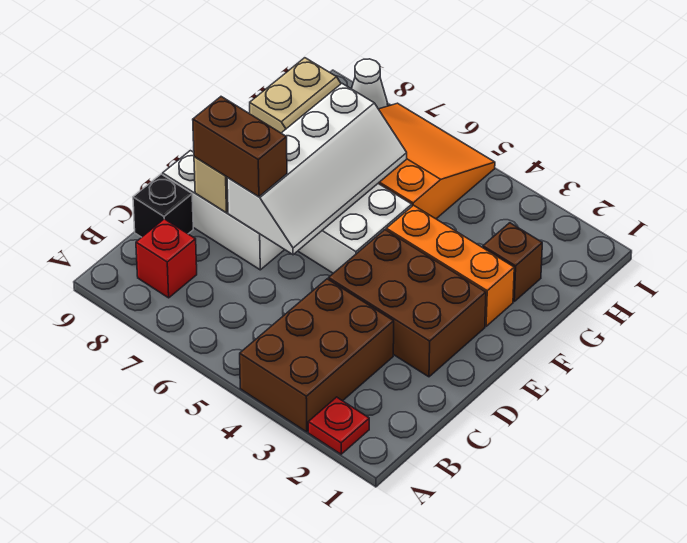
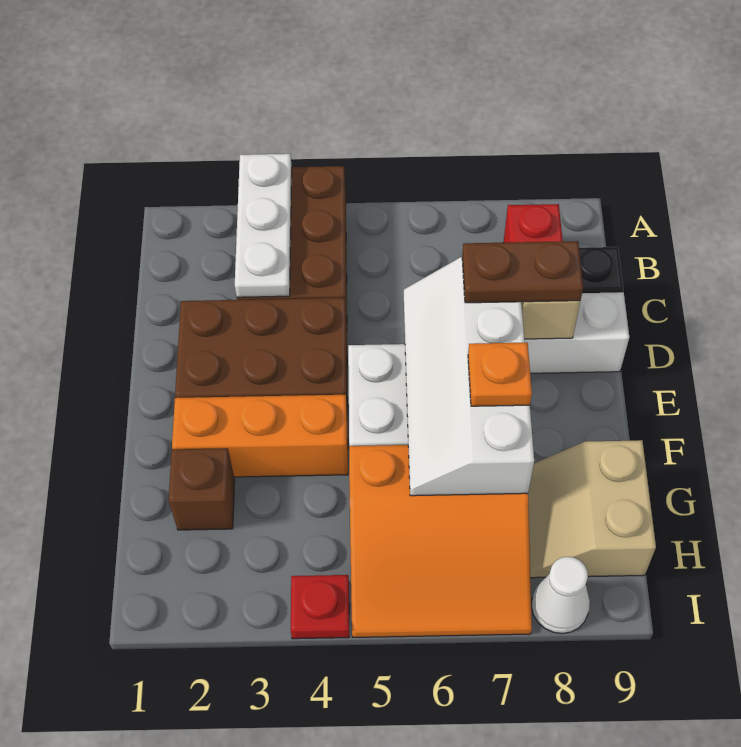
red 1x1 plate [308,397,369,454] -> red 1x1 plate moved to [291,575,349,639]
none -> white 1x3 plate [235,154,292,297]
brown 1x2 brick [193,97,287,197] -> brown 1x2 plate [462,241,583,303]
none -> orange 1x1 plate [468,343,532,406]

